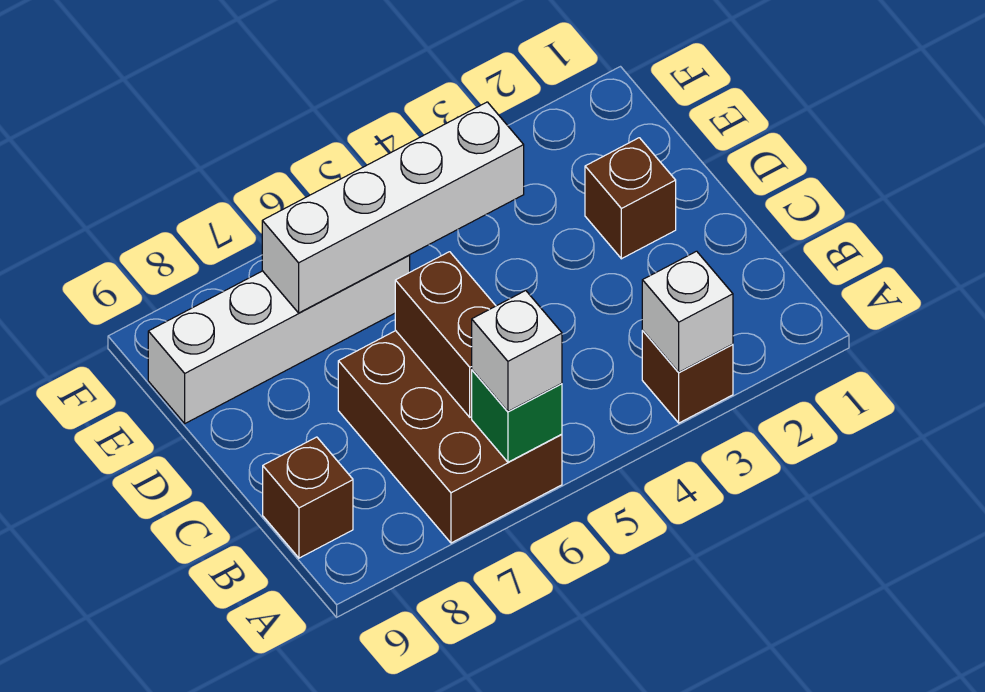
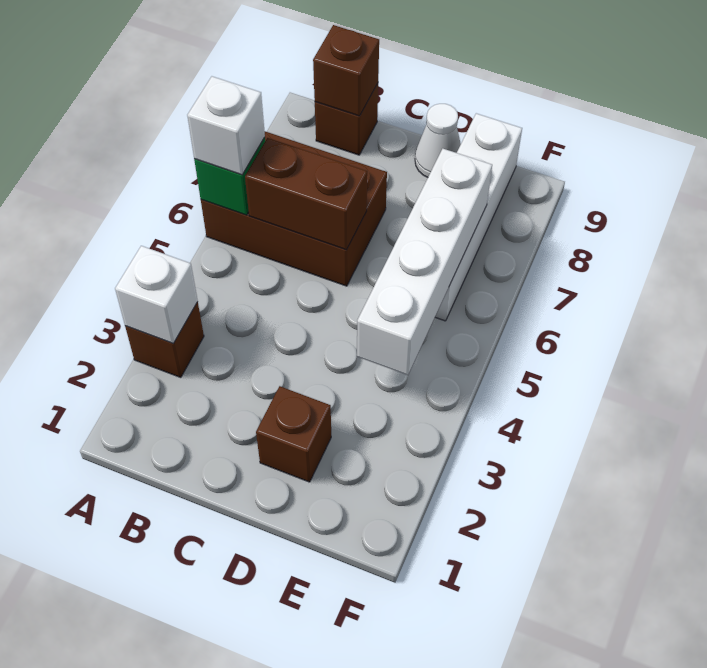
none -> brown 1x1 brick [313,25,379,116]
none -> white 1x1 cone [415,104,461,177]

